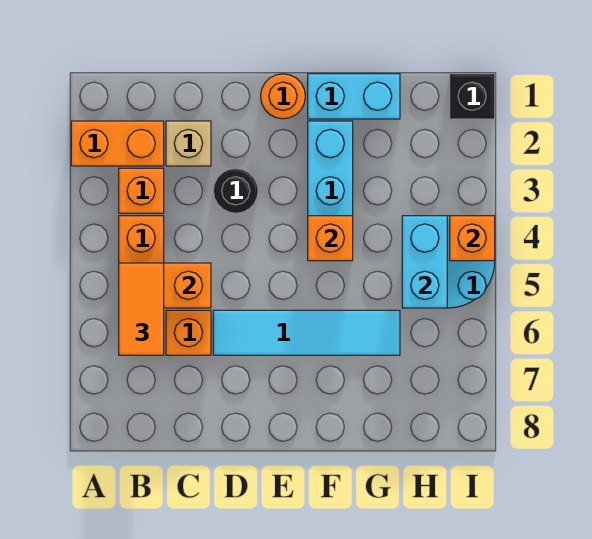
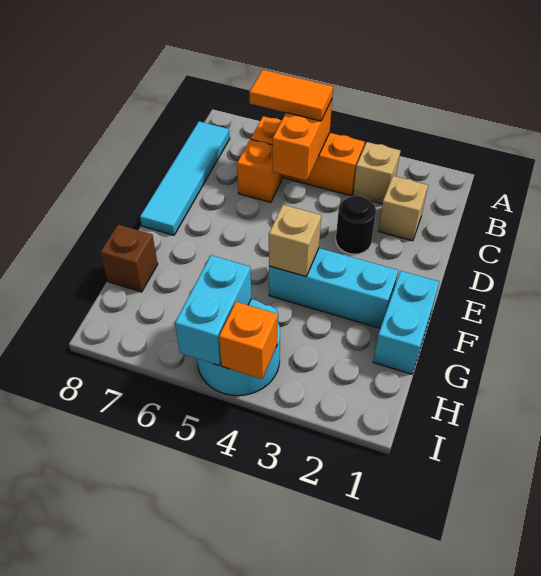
orange 1x2 brick [71,121,164,166] -> none
orange 1x1 brick [119,168,164,213] -> tan 1x1 brick [353,142,400,204]
cyan 1x4 tile [213,310,400,355] -> cyan 1x4 tile moved to [140,121,230,235]
orange 1x1 round brick [261,74,305,119] -> none
orange 1x1 brick [308,216,353,261] -> tan 1x1 brick [269,205,321,276]
none -> brown 1x1 brick [100,225,158,292]
cyan 1x2 brick [402,216,447,308] -> cyan 1x2 brick turned to [175,255,251,366]
black 1x1 brick [450,74,495,119] -> none

